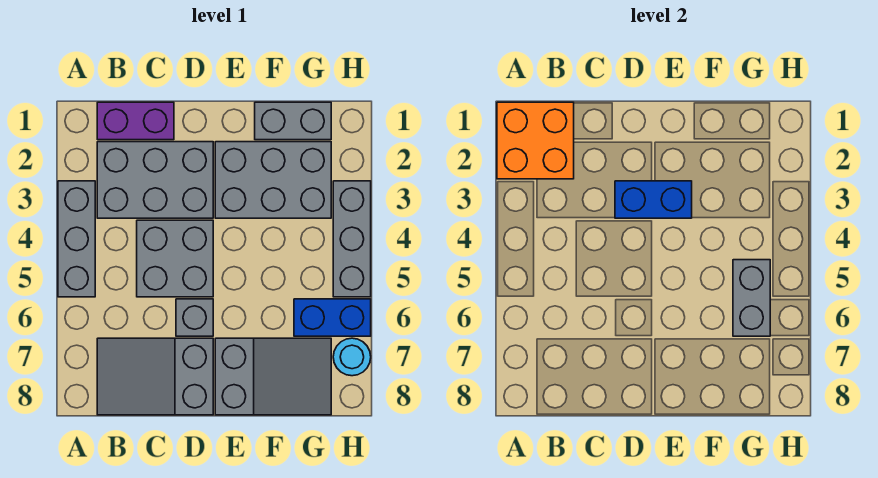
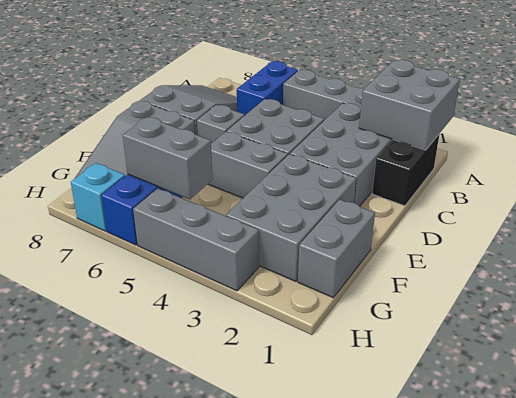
orange 2x2 brick [497,102,574,179] -> grey 2x2 brick [359,60,460,150]
purple 1x2 brick [97,102,174,140] -> black 1x2 brick [372,134,440,206]
blue 1x2 brick [615,181,692,218] -> blue 1x2 brick moved to [237,61,298,116]
none -> grey 1x2 brick [208,132,288,198]
cyan 1x1 round brick [333,338,371,376] -> cyan 1x1 brick [71,163,125,231]

